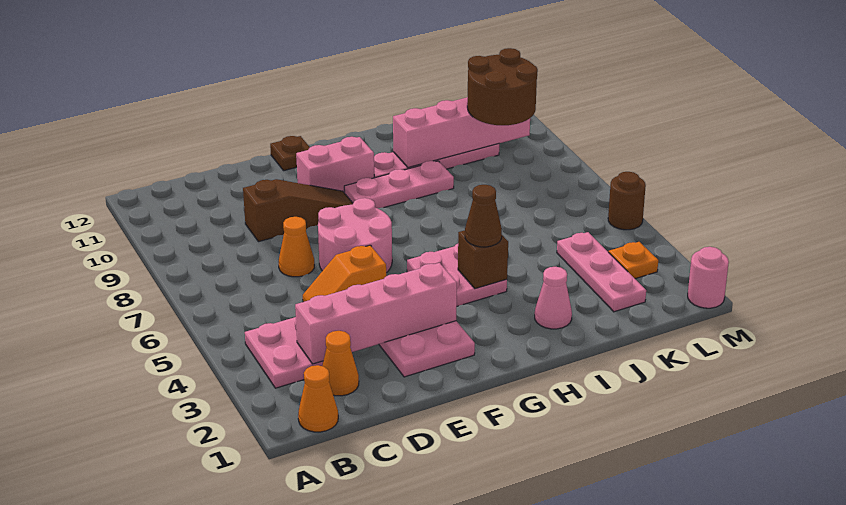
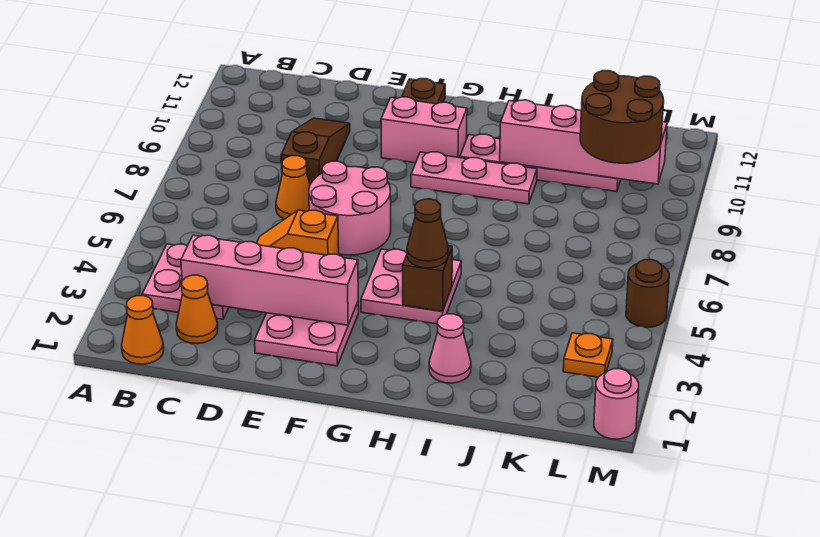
brown 1x3 slope [243,179,353,242] -> brown 1x3 slope turned to [281,118,350,184]
pink 1x3 plate [557,232,646,312] -> none

